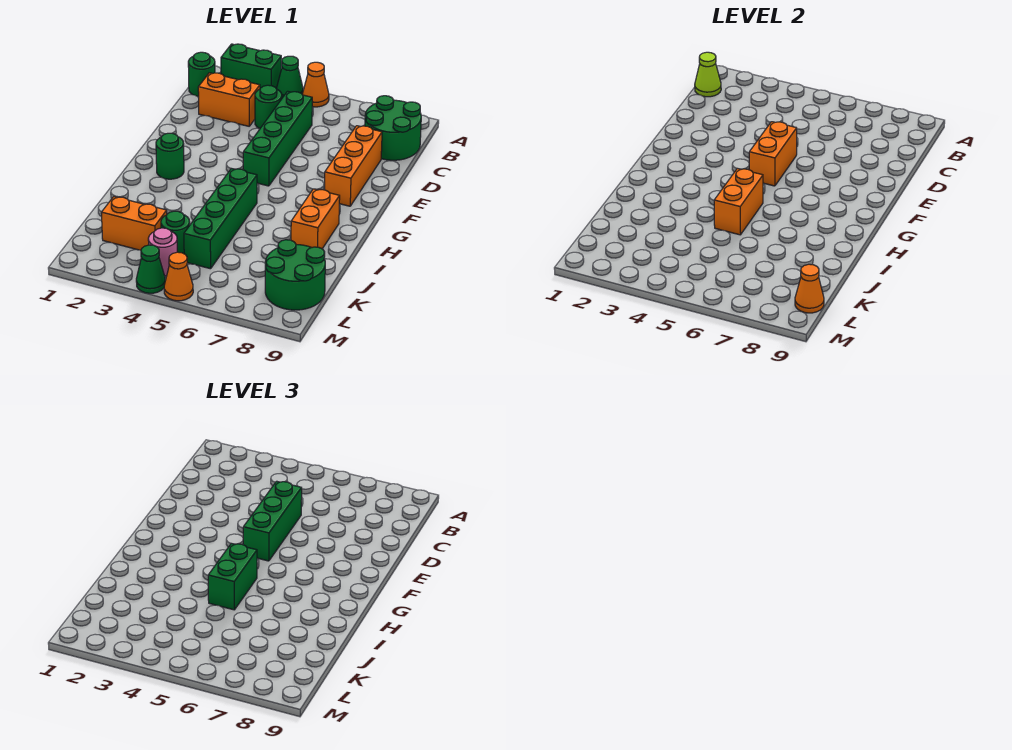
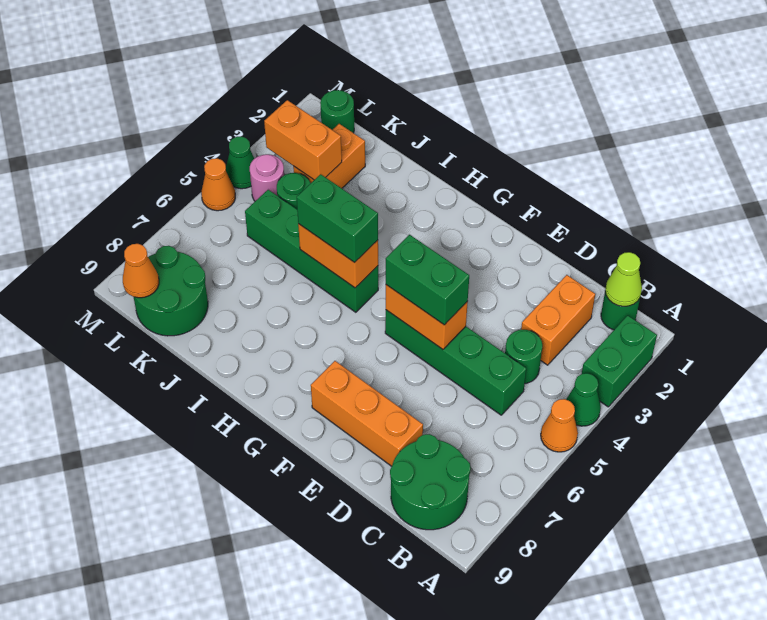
green 1x3 brick [243,481,302,561] -> green 1x2 brick [386,235,469,325]
green 1x1 round brick [156,133,184,179] -> green 1x1 round brick moved to [320,90,354,133]
orange 1x2 brick [291,189,340,249] -> orange 1x2 brick moved to [264,100,342,180]

